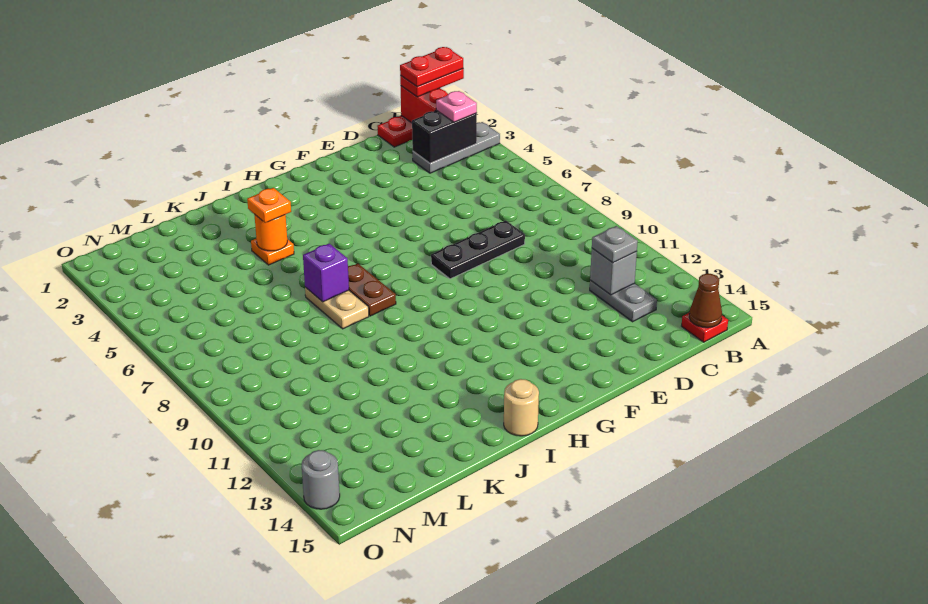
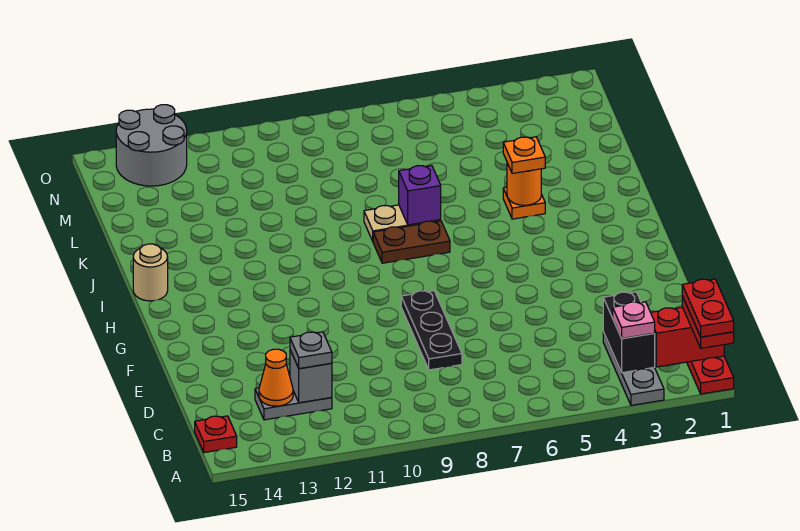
brown 1x1 cone [689,274,722,328] -> none
none -> orange 1x1 cone [259,349,293,406]
grey 1x1 round brick [301,450,340,509] -> grey 2x2 round brick [116,105,187,186]

